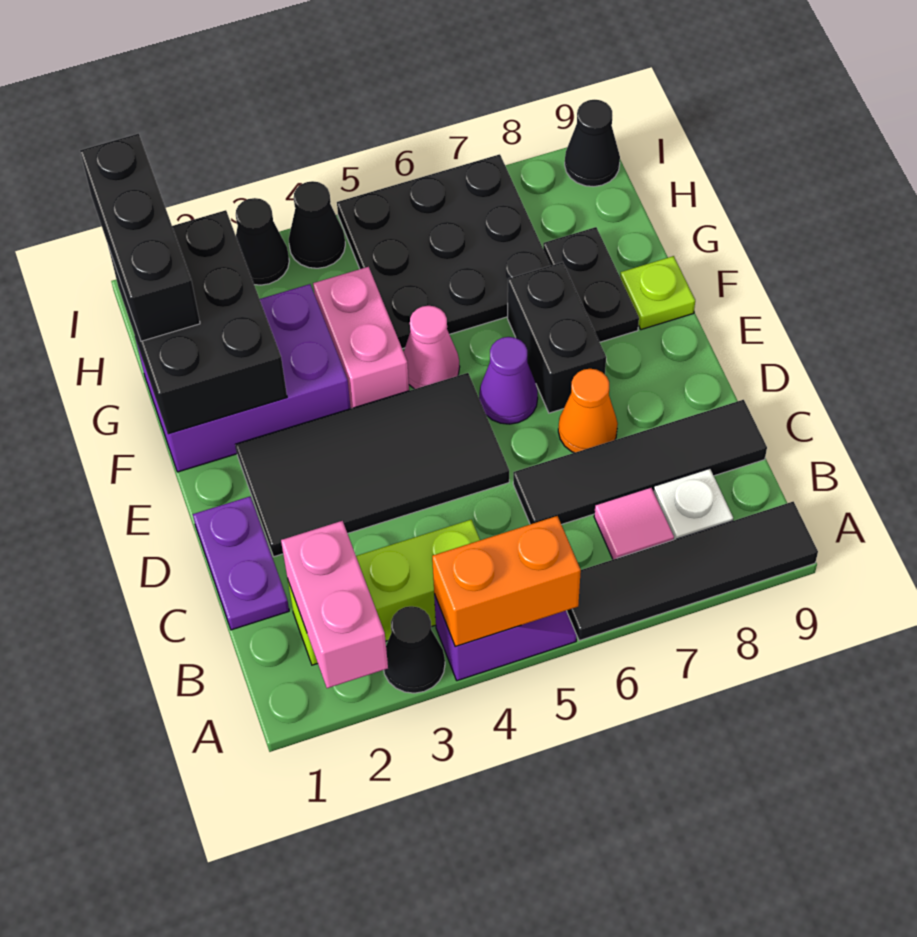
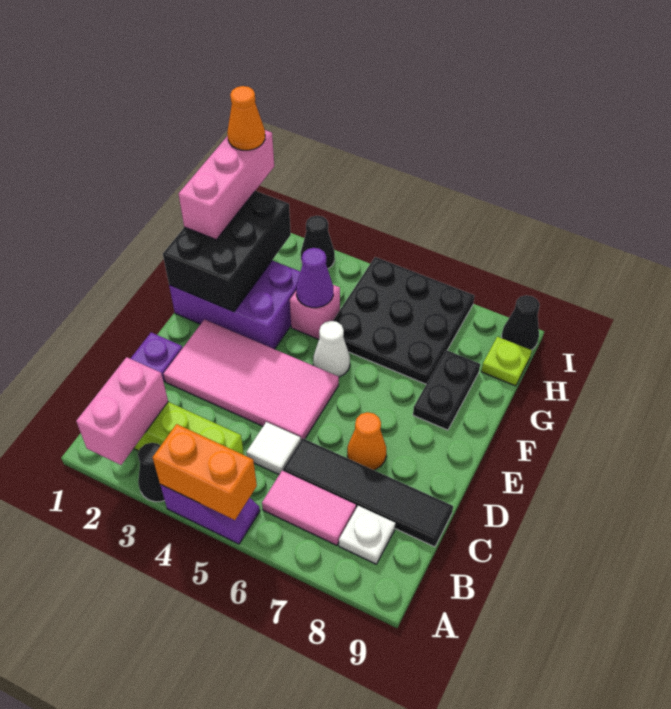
black 1x4 tile [567,502,818,641] -> none
pink 1x1 tile [594,487,674,559] -> pink 1x2 tile [262,471,356,545]
none -> white 1x1 tile [246,422,301,474]
black 2x4 tile [235,373,509,557] -> pink 2x4 tile [163,319,339,439]
purple 1x1 cone [479,337,538,424] -> purple 1x1 cone moved to [296,248,333,308]
black 1x2 brick [508,262,606,413] -> none
pink 1x2 brick [313,267,409,408] -> pink 1x1 brick [290,285,340,339]
pink 1x1 cone [404,306,460,389] -> white 1x1 cone [313,321,350,377]
lime 1x1 plate [620,256,695,330] -> lime 1x1 plate moved to [481,337,532,386]
black 1x3 brick [80,134,200,341] -> pink 1x3 brick [179,130,274,240]
none -> orange 1x1 cone [227,86,265,150]
black 1x1 cone [289,181,345,268] -> none

